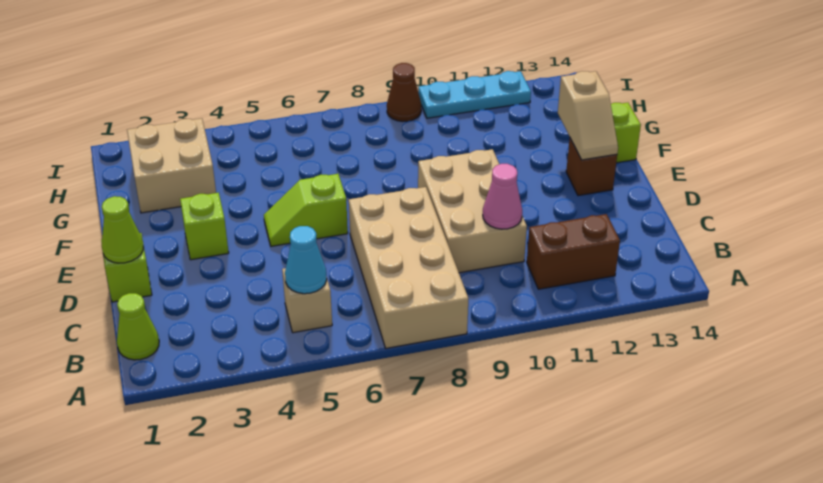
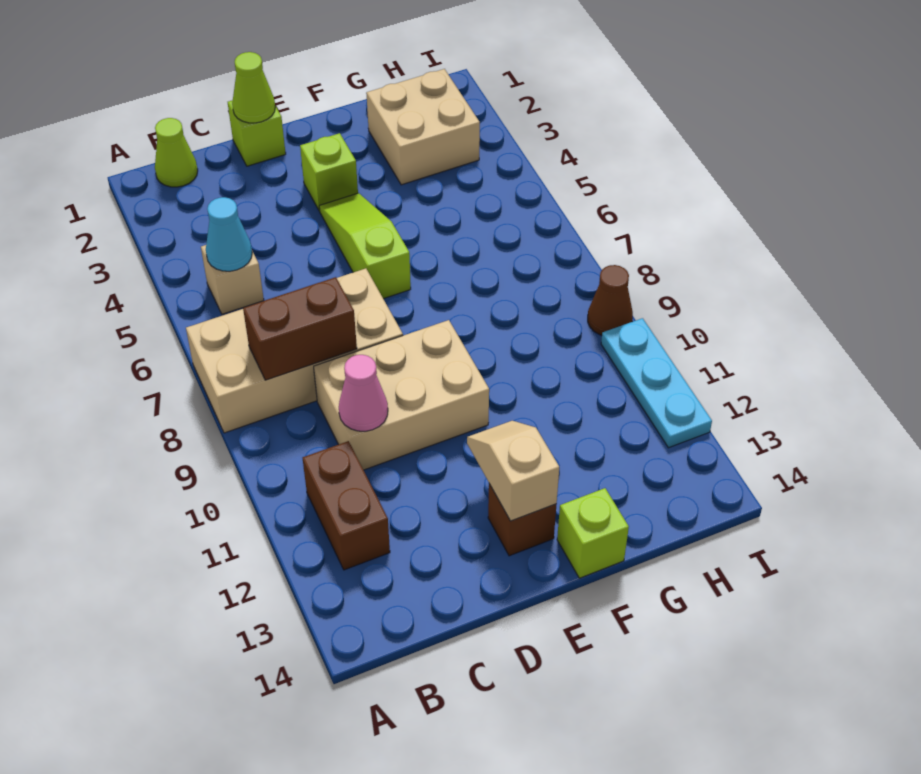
none -> brown 1x2 brick [243,277,357,380]
lime 1x2 slope [264,174,348,246] -> lime 1x3 slope [319,193,411,299]
tan 1x2 slope [558,71,618,160] -> tan 1x2 slope turned to [467,421,559,521]

